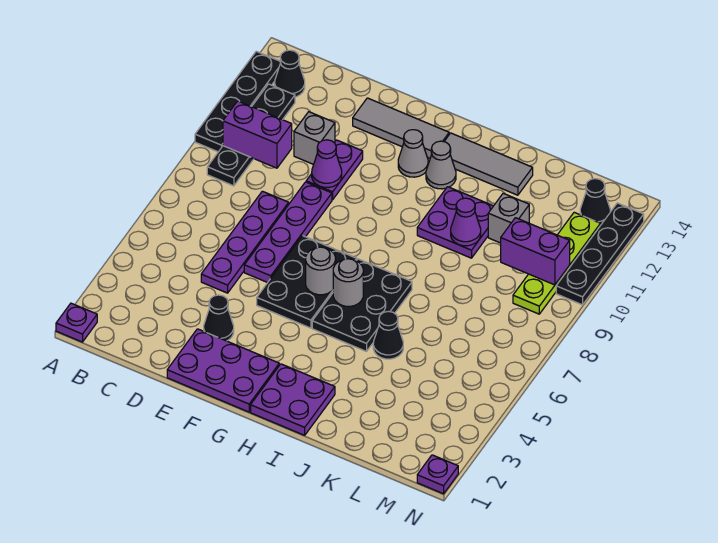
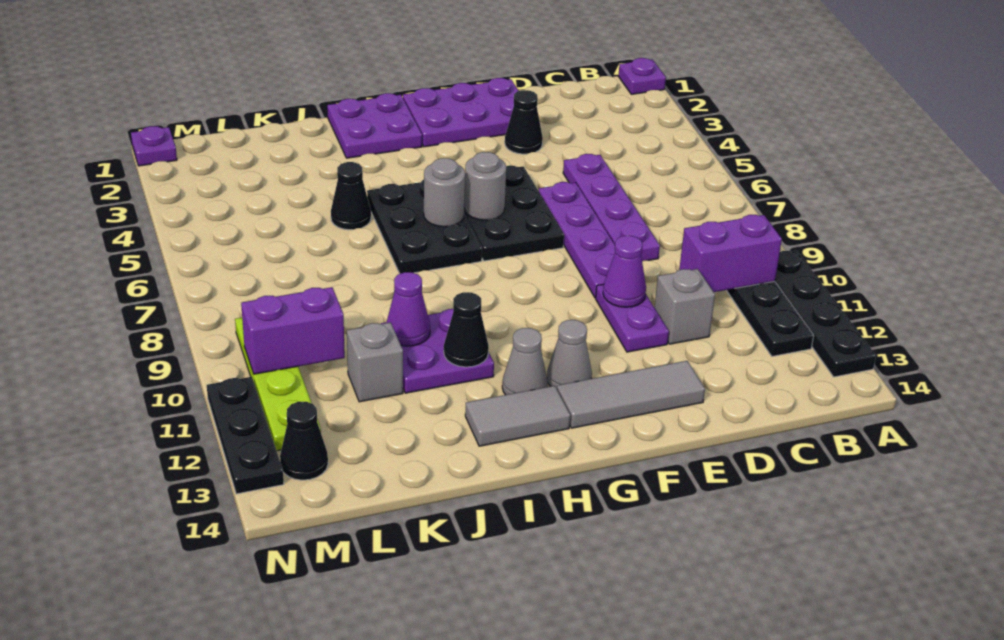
black 1x1 cone [275,50,305,97] -> black 1x1 cone moved to [444,292,489,367]
grey 1x3 tile [444,133,533,195] -> grey 1x2 tile [465,386,570,446]
black 1x4 plate [556,203,644,305] -> black 1x3 plate [207,377,284,494]

